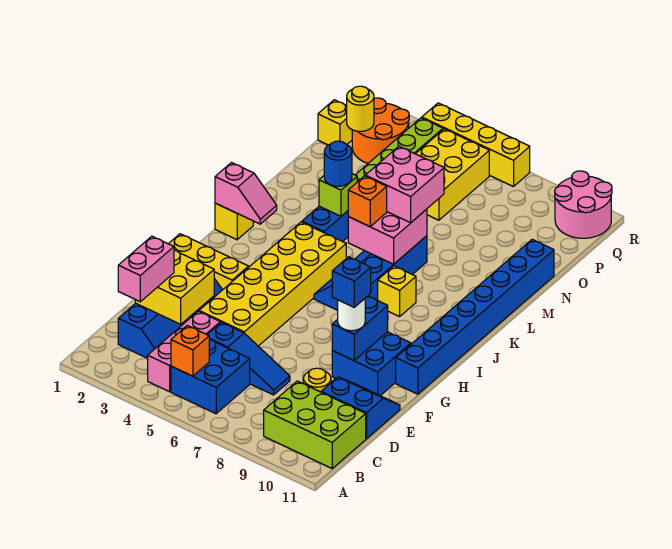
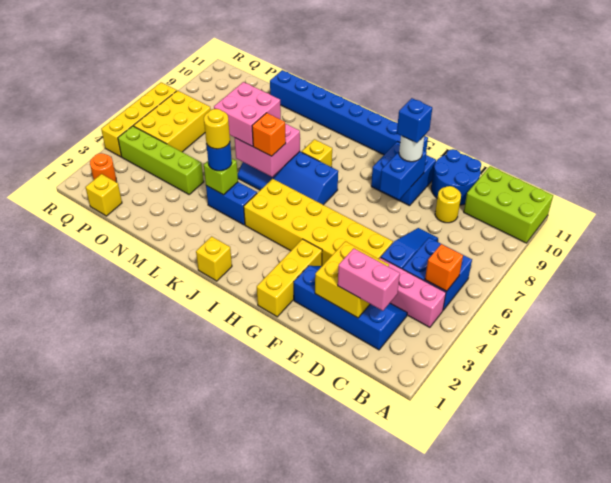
lime 2x3 brick [264,381,366,468] -> lime 2x3 brick turned to [464,166,553,243]
blue 2x2 slope [321,377,400,439] -> blue 2x2 round brick [431,149,481,205]
blue 1x2 brick [332,296,388,360] -> blue 1x2 brick turned to [380,151,427,200]
pink 1x2 slope [215,163,277,224] -> none
yellow 2x3 brick [416,129,489,220] -> yellow 2x3 brick turned to [134,91,211,152]
orange 2x2 round brick [352,98,409,163] -> orange 1x1 round brick [90,153,116,182]
yellow 1x1 round brick [347,86,374,131] -> yellow 1x1 round brick moved to [204,109,230,149]
pink 2x2 round brick [555,171,612,238] -> none

